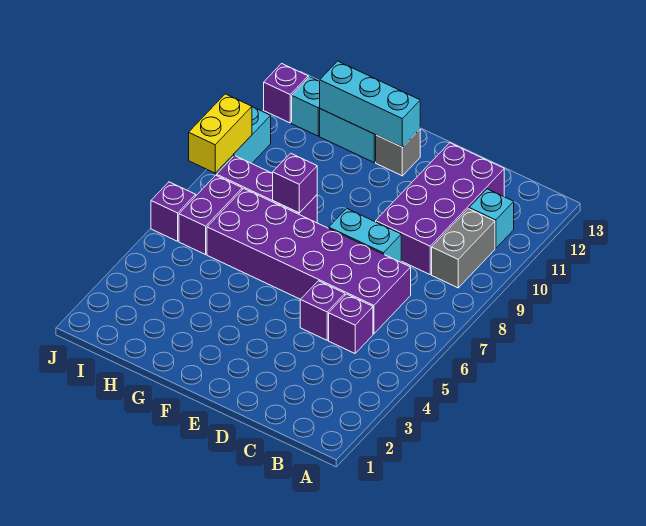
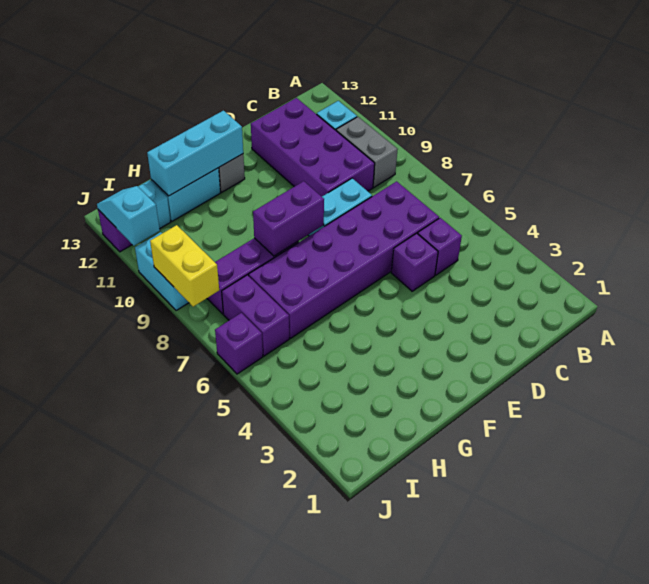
purple 1x1 brick [273,153,317,213] -> purple 1x2 brick [253,181,324,256]
none -> cyan 1x2 slope [97,186,160,246]

